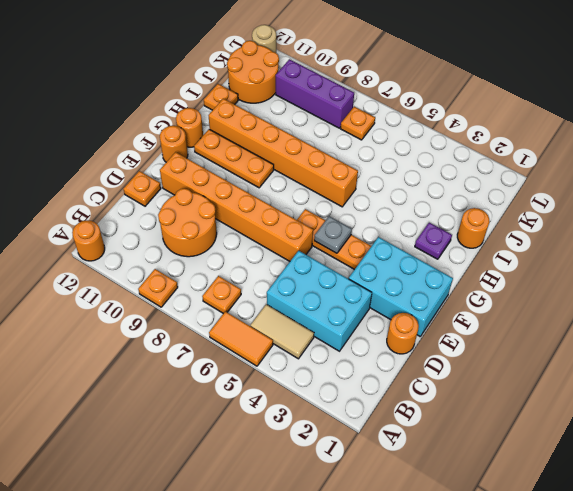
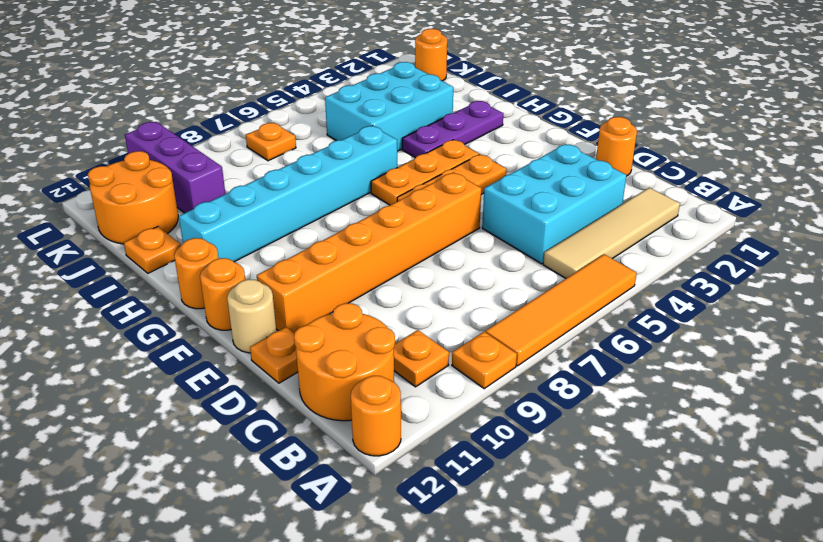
orange 1x2 tile [209,311,273,366] -> orange 1x4 tile [486,254,637,366]
tan 1x2 tile [250,304,314,359] -> tan 1x4 tile [543,188,680,278]
orange 1x1 plate [202,276,241,314] -> orange 1x1 plate moved to [394,330,449,387]
orange 2x2 round brick [158,189,217,257] -> orange 2x2 round brick moved to [294,303,395,421]
cyan 2x3 brick [349,237,453,336] -> cyan 2x3 brick moved to [325,62,453,151]
grey 1x1 plate [314,216,352,253] -> none
orange 1x3 plate [194,129,274,188] -> orange 1x3 plate moved to [371,140,479,205]
purple 1x1 plate [415,223,452,259] -> purple 1x3 plate [402,101,503,158]
orange 1x6 brick [208,99,358,207] -> cyan 1x6 brick [179,126,397,262]
orange 1x1 round brick [457,208,489,248] -> orange 1x1 round brick moved to [415,29,447,81]
purple 1x3 brick [276,59,354,128] -> purple 1x3 brick turned to [125,122,225,213]
tan 1x1 round brick [252,25,276,53] -> tan 1x1 round brick moved to [227,279,276,353]

